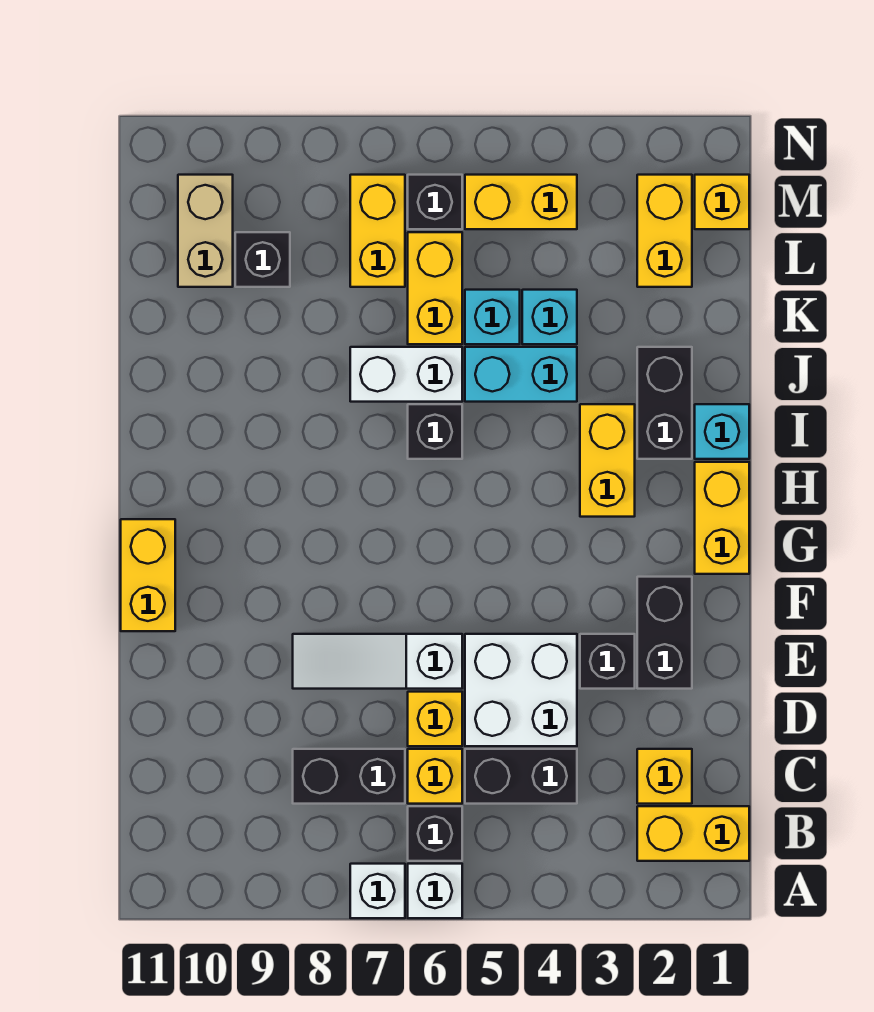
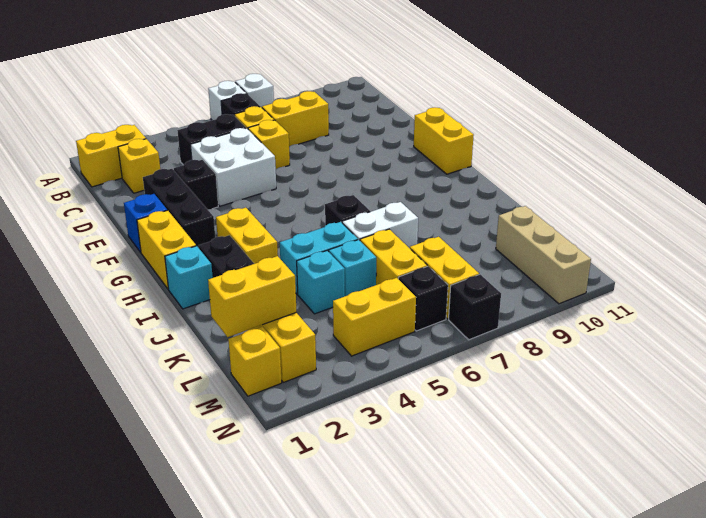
black 1x2 brick [293,749,405,804] -> yellow 1x2 brick [262,91,329,146]
black 1x2 brick [637,577,692,689] -> black 1x3 brick [143,169,215,248]
white 1x3 slope [293,634,462,689] -> none
none -> blue 1x1 brick [124,194,167,252]
none -> yellow 1x2 brick [208,256,296,337]
black 1x1 brick [235,232,290,287] -> black 1x1 brick moved to [449,275,501,340]
tan 1x2 brick [178,175,233,287] -> tan 1x3 brick [496,206,591,304]

